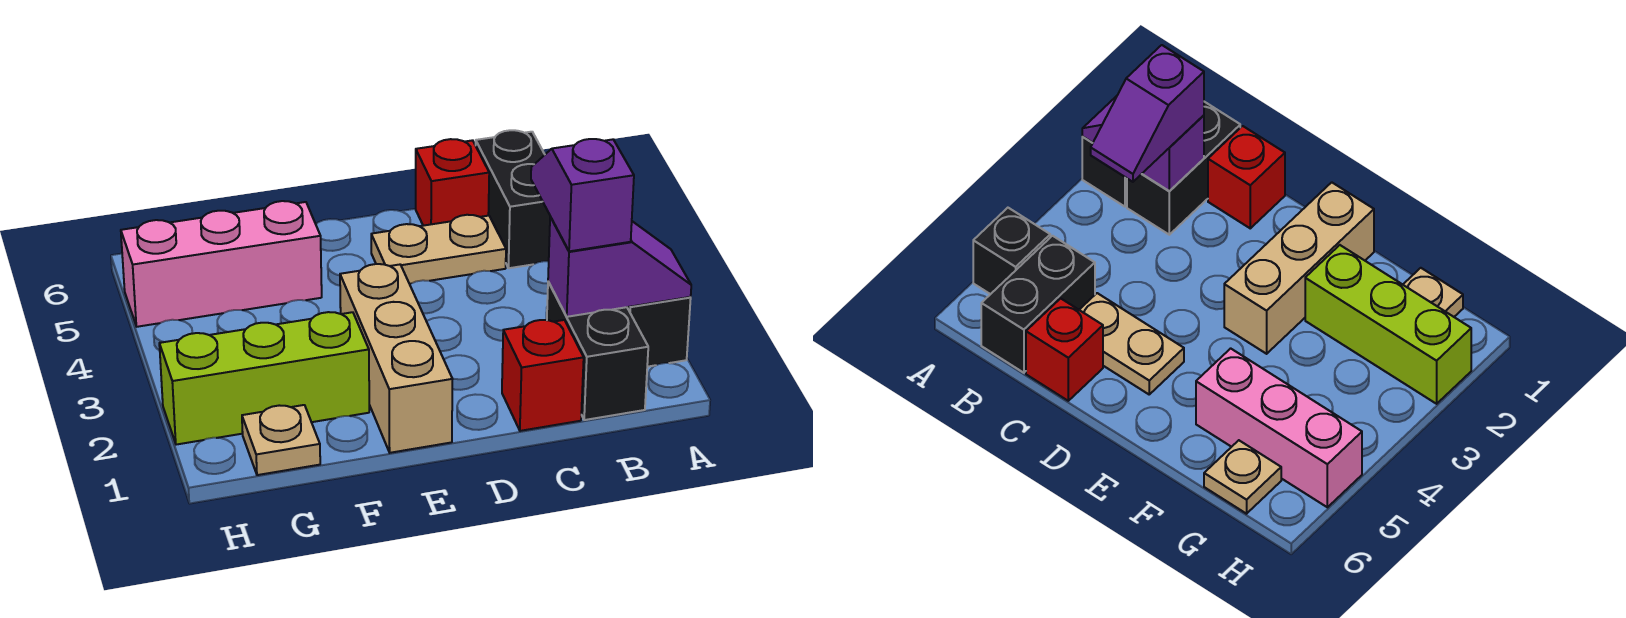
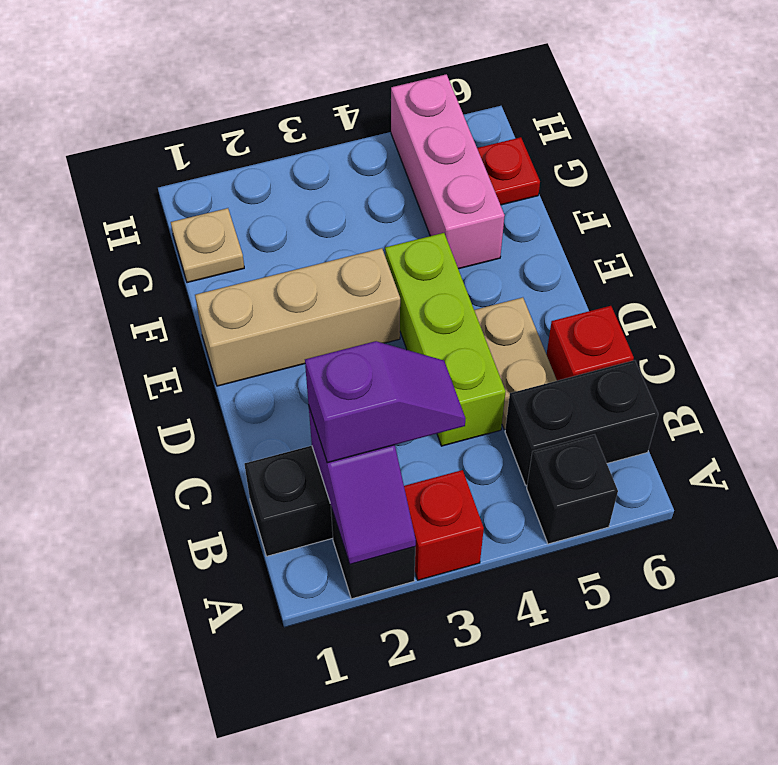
red 1x1 brick [502,320,584,431] -> red 1x1 brick moved to [404,470,484,580]
lime 1x3 brick [159,312,369,445] -> lime 1x3 brick moved to [385,233,506,446]
tan 1x1 plate [1204,440,1281,514] -> red 1x1 plate [477,137,540,205]

